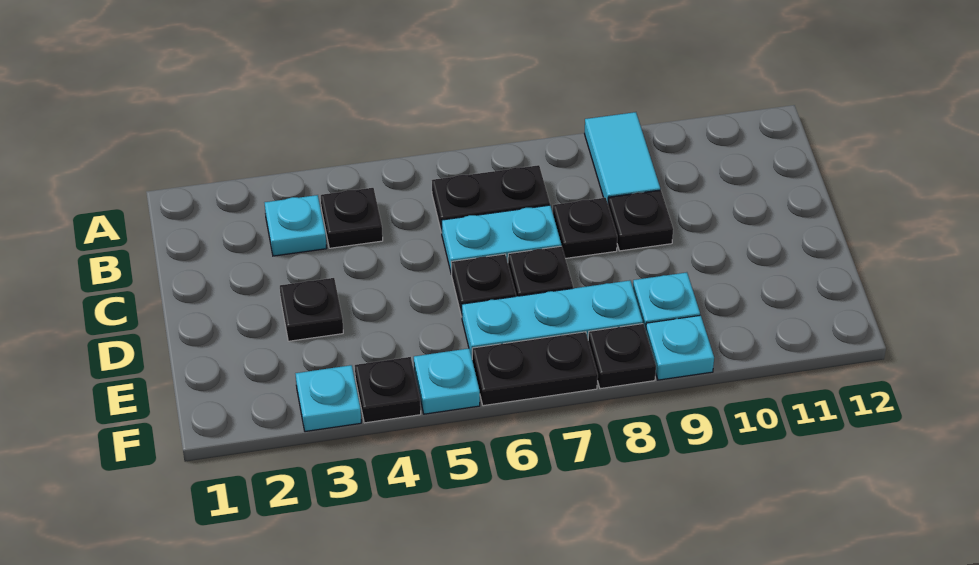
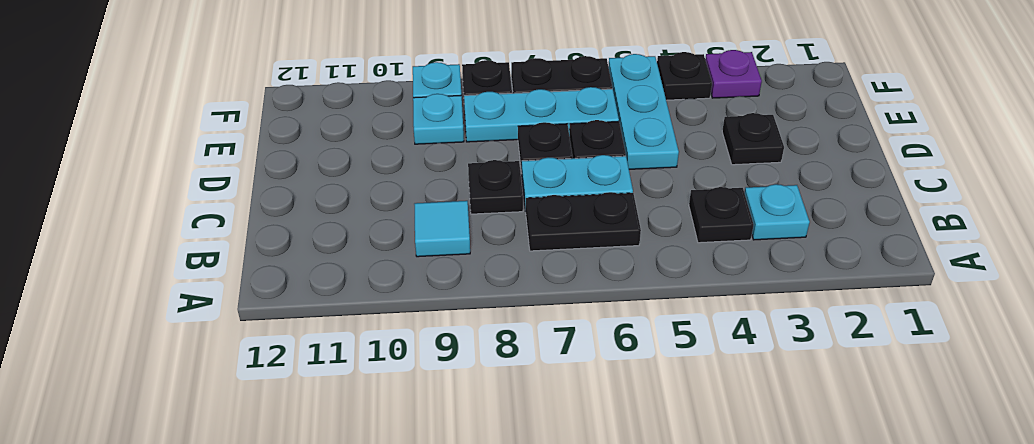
cyan 1x2 tile [585,112,660,203] -> cyan 1x1 tile [414,201,470,257]
black 1x1 plate [608,190,673,251] -> none
cyan 1x1 plate [295,365,361,432] -> purple 1x1 plate [705,50,762,98]
cyan 1x1 plate [414,349,480,414] -> cyan 1x3 plate [608,54,679,169]

